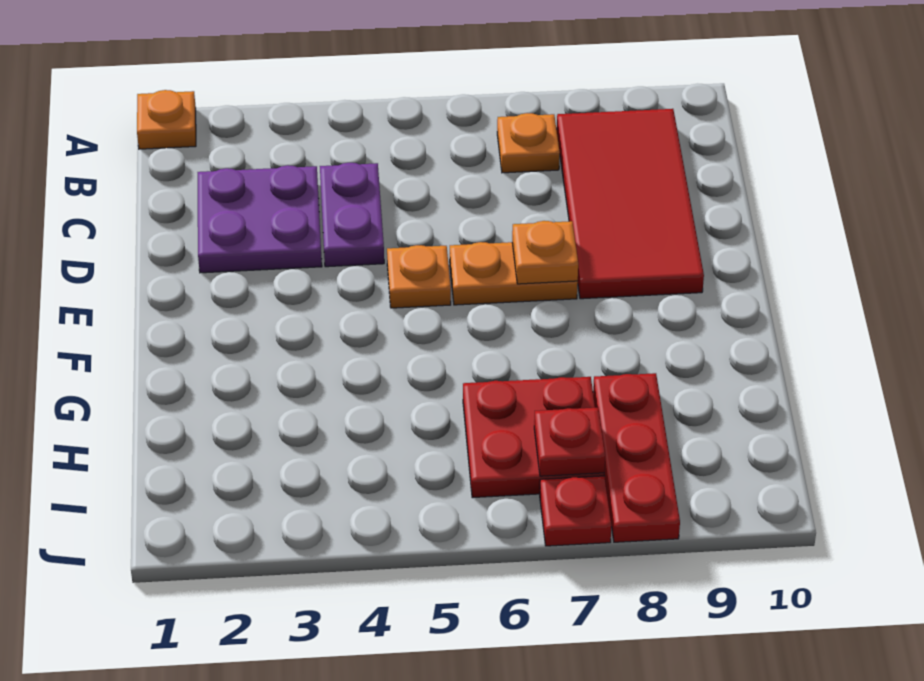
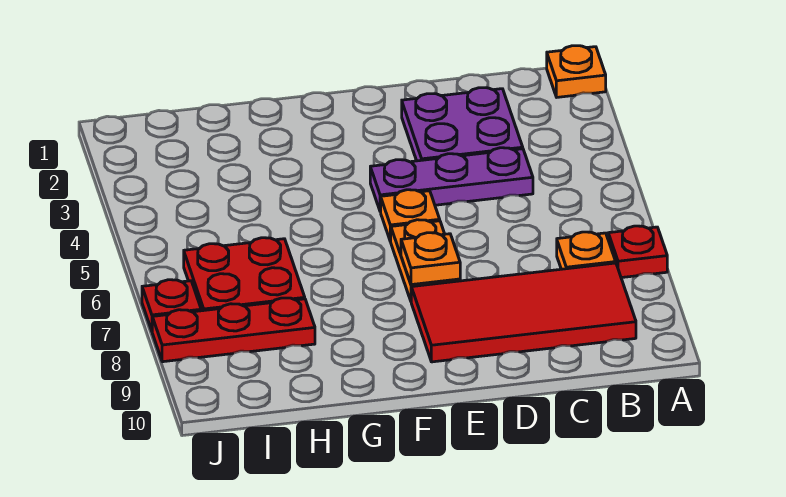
purple 1x2 plate [320,163,384,267] -> purple 1x3 plate [370,148,533,212]
red 1x1 plate [534,407,605,476] -> red 1x1 plate moved to [608,226,667,278]

